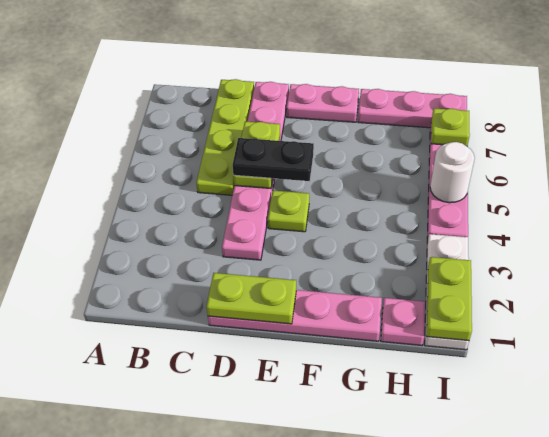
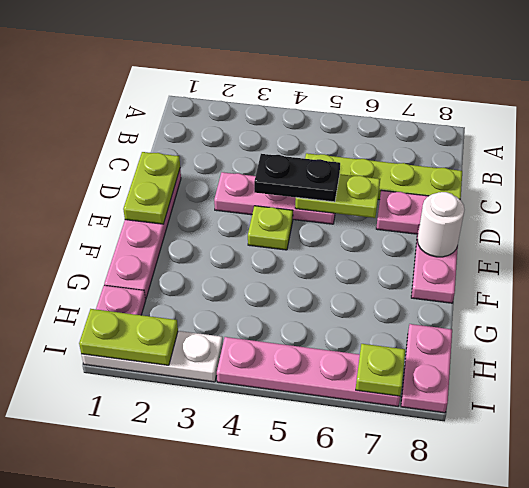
black 1x2 plate [232,138,314,181] -> black 1x2 plate turned to [254,154,340,202]
pink 1x3 plate [358,89,467,128] -> pink 1x2 plate [401,324,452,413]
white 1x1 round brick [430,142,475,203] -> white 1x1 round brick moved to [417,192,464,257]

